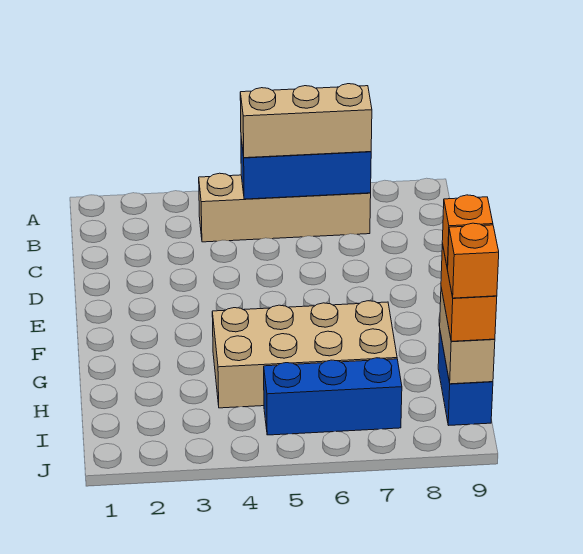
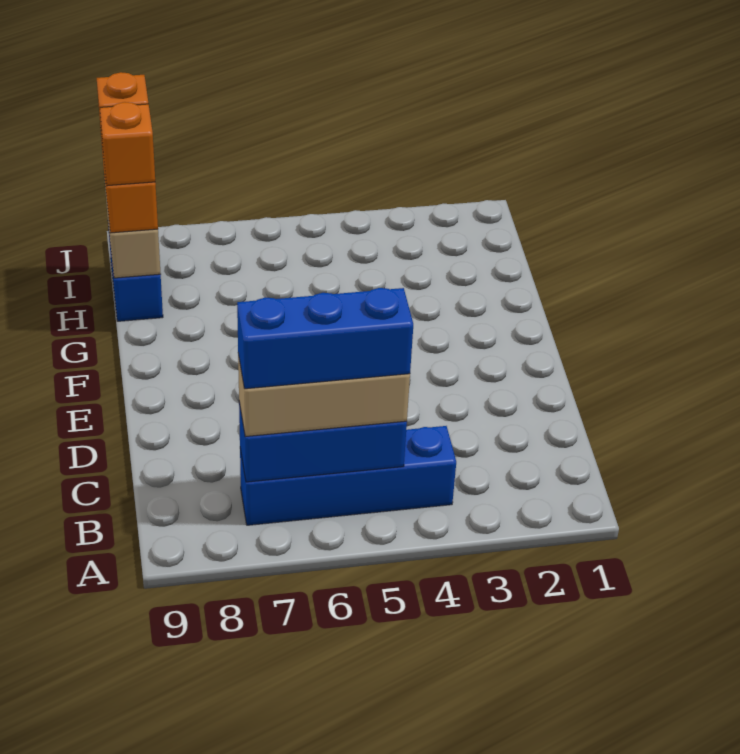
tan 1x4 brick [199,173,371,242] -> blue 1x4 brick [240,426,456,525]
tan 2x4 brick [212,301,397,408] -> none
blue 1x3 brick [264,358,402,435] -> blue 1x3 brick moved to [237,288,413,389]

